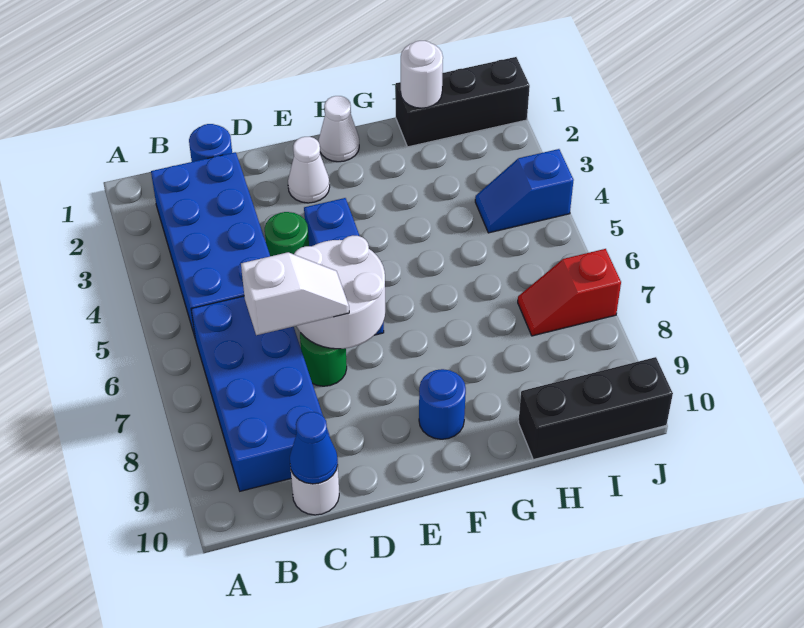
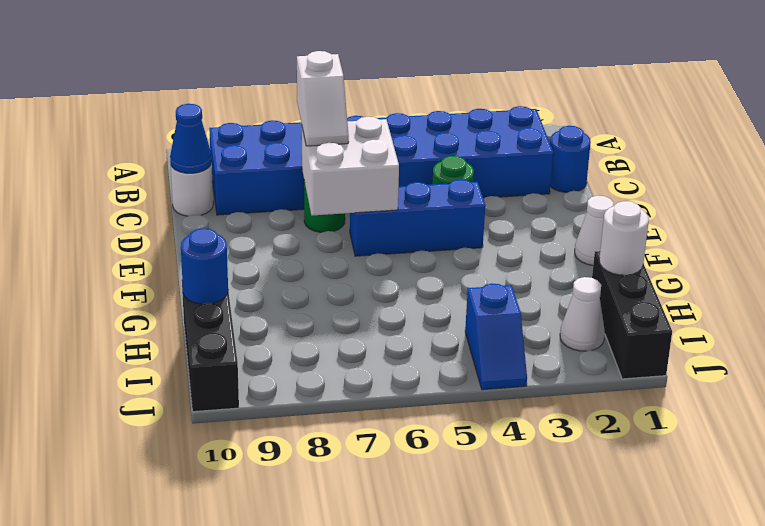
white 2x2 round brick [294,236,385,349] -> white 2x2 brick [302,117,399,215]
white 1x1 cone [288,137,330,203] -> white 1x1 cone moved to [560,277,605,351]
blue 1x1 round brick [419,369,466,439] -> blue 1x1 round brick moved to [181,228,228,304]
blue 1x2 slope [475,149,574,233] -> blue 1x2 slope turned to [465,284,527,390]
red 1x2 slope [518,249,621,336] -> none

